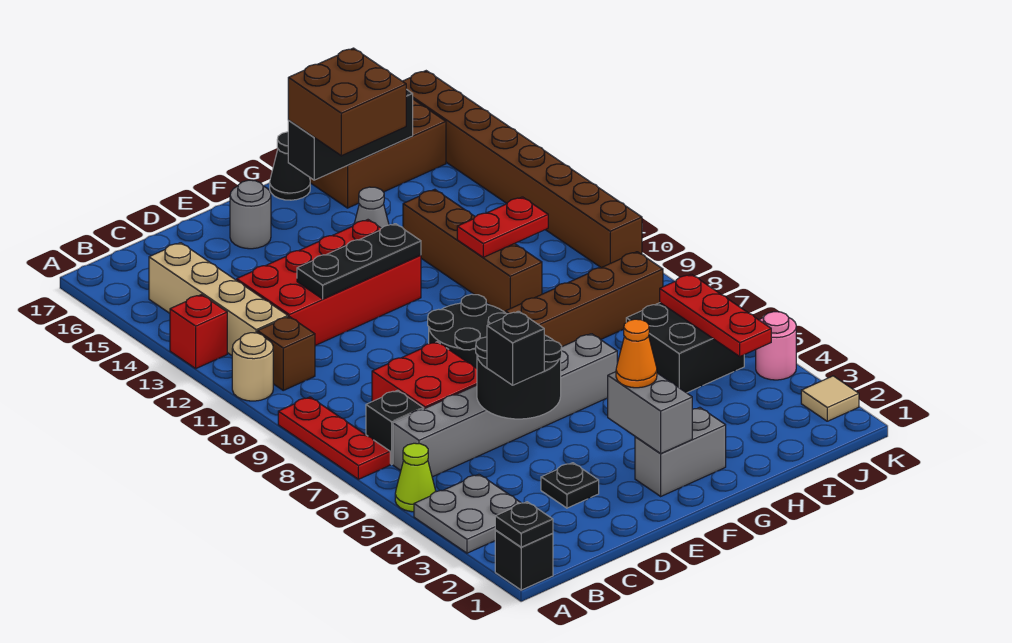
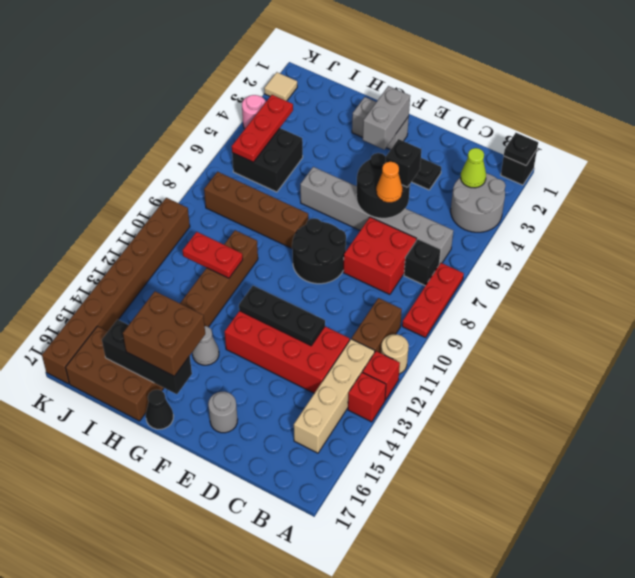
grey 2x2 plate [414,474,521,553] -> grey 2x2 round brick [451,173,505,232]
lime 1x1 cone [395,443,436,512] -> lime 1x1 cone moved to [461,148,486,188]
none -> red 1x1 brick [363,351,400,400]
brown 1x1 brick [257,317,315,390] -> brown 1x2 brick [352,298,402,353]
orange 1x1 cone [616,319,657,388] -> orange 1x1 cone moved to [376,162,402,202]

